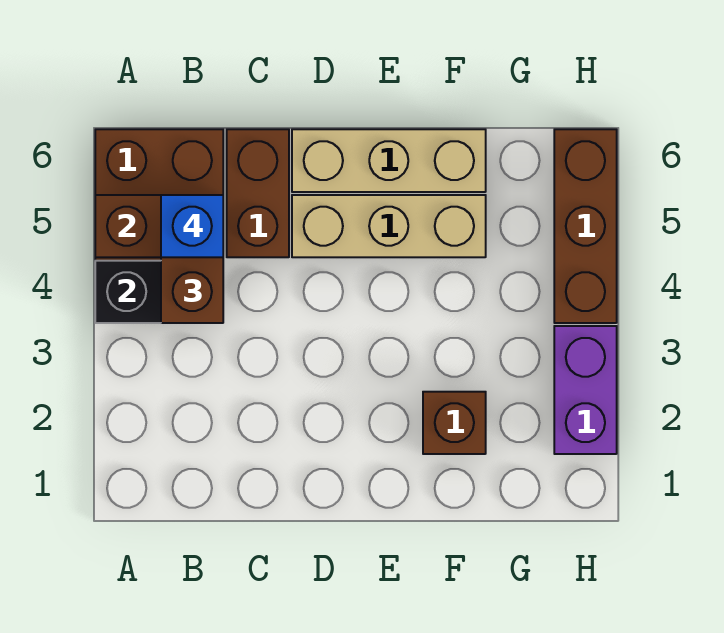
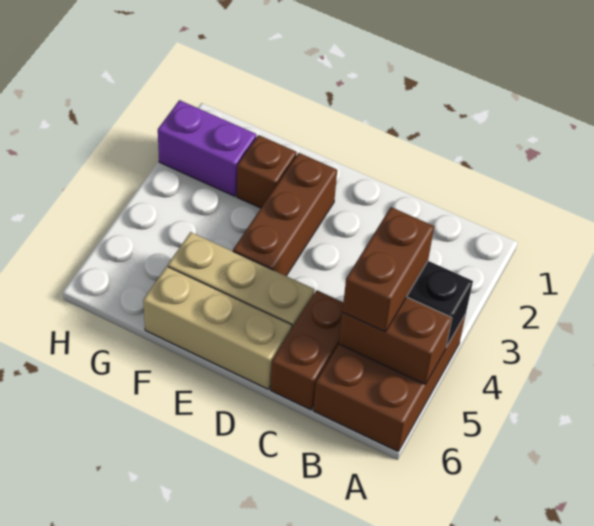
blue 1x1 brick [161,195,223,257] -> none
purple 1x2 brick [554,326,617,454] -> purple 1x2 brick turned to [158,100,256,196]
brown 1x3 brick [554,129,617,323] -> brown 1x3 brick moved to [233,153,337,276]

